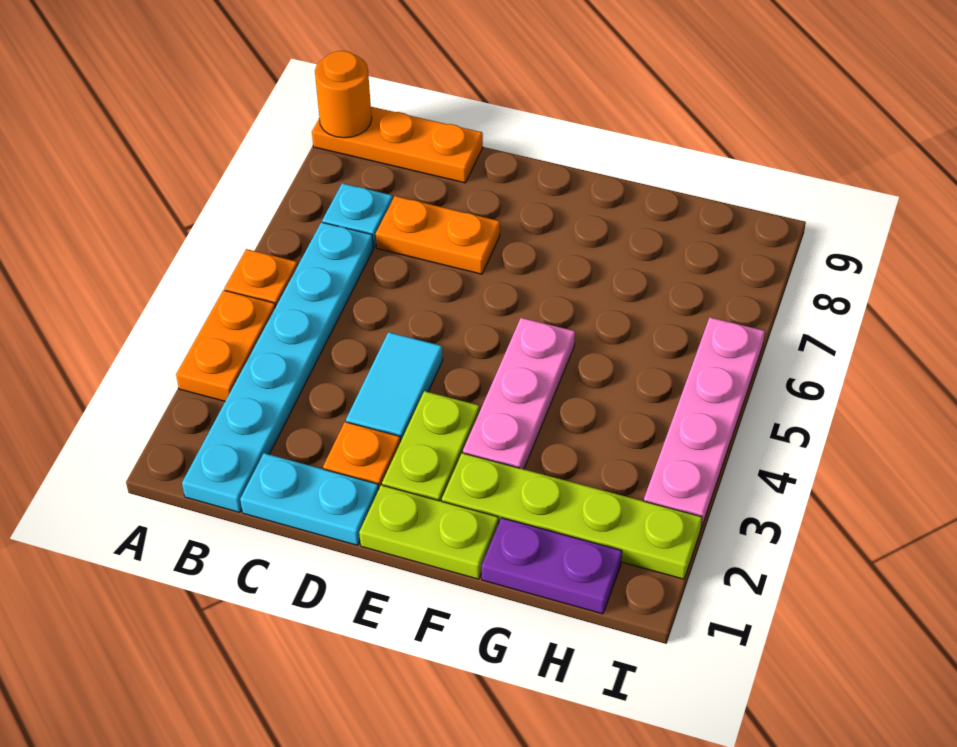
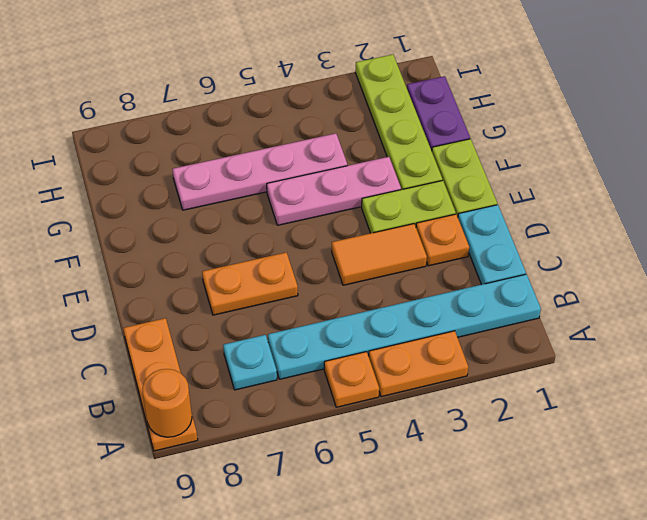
orange 1x2 plate [376,196,500,274] -> orange 1x2 plate turned to [202,252,298,315]
cyan 1x2 tile [346,332,443,441] -> orange 1x2 tile [332,224,427,285]
pink 1x4 plate [644,317,765,528] -> pink 1x4 plate moved to [173,133,347,210]

